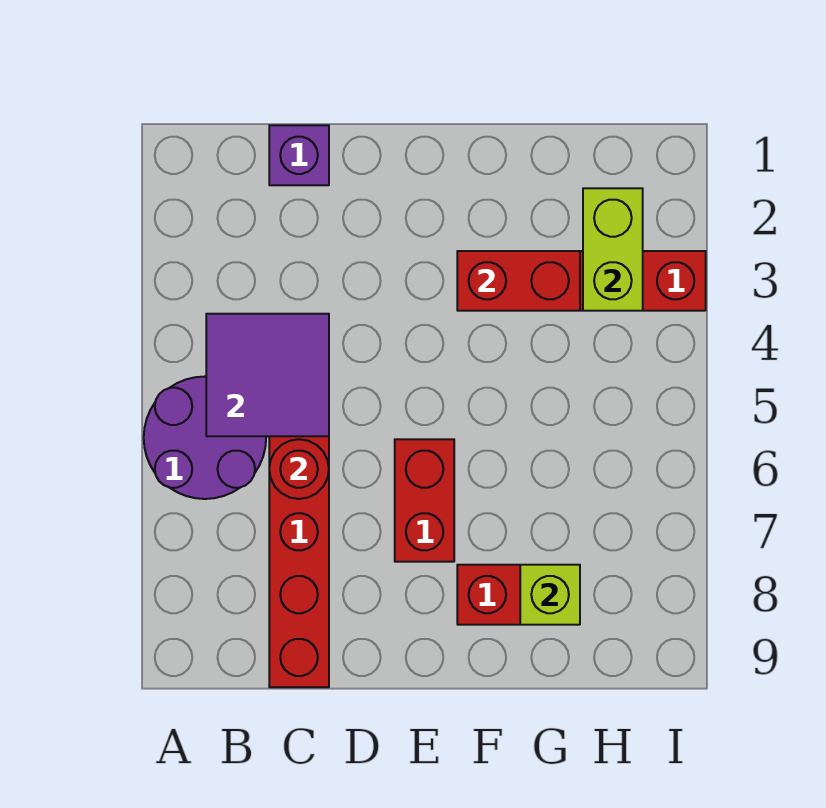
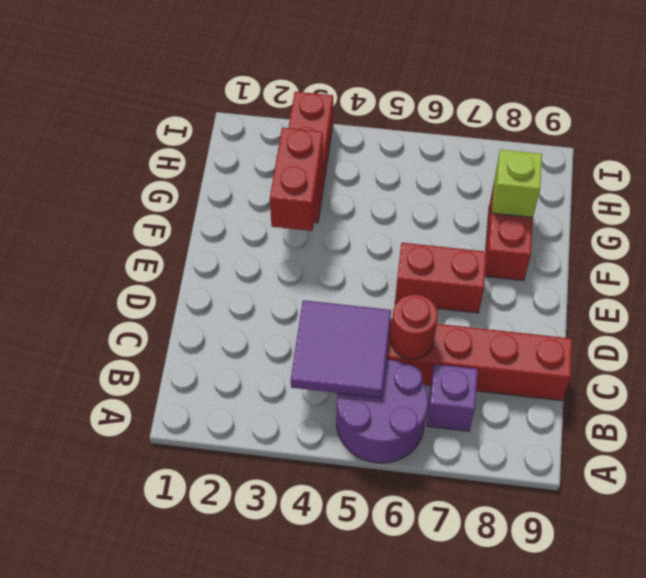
purple 1x1 brick [269,125,329,185] -> purple 1x1 brick moved to [427,364,478,431]
lime 1x2 brick [583,188,643,311] -> none

